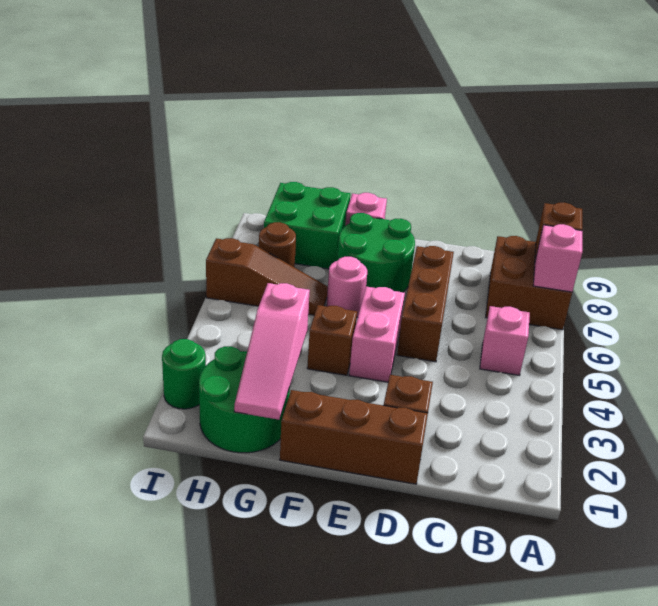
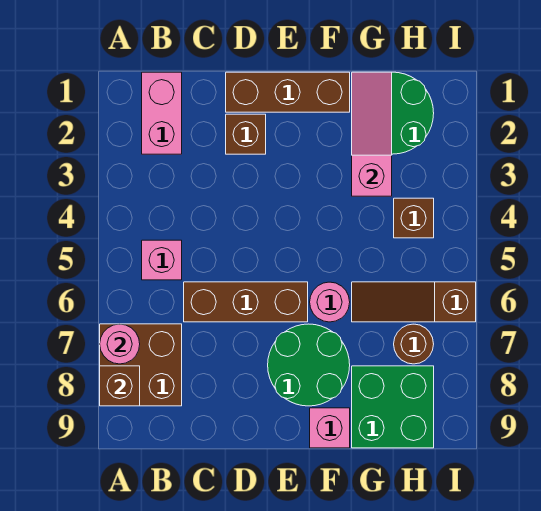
pink 1x1 brick [533,224,582,292] -> pink 1x1 round brick [100,324,140,364]
brown 1x3 brick [397,246,454,362] -> brown 1x3 brick turned to [184,282,308,322]
pink 1x2 brick [349,287,405,382] -> pink 1x2 brick moved to [142,72,182,154]
brown 1x1 brick [307,305,357,375] -> brown 1x1 brick moved to [394,198,434,238]
green 1x1 round brick [162,339,206,409] -> none

